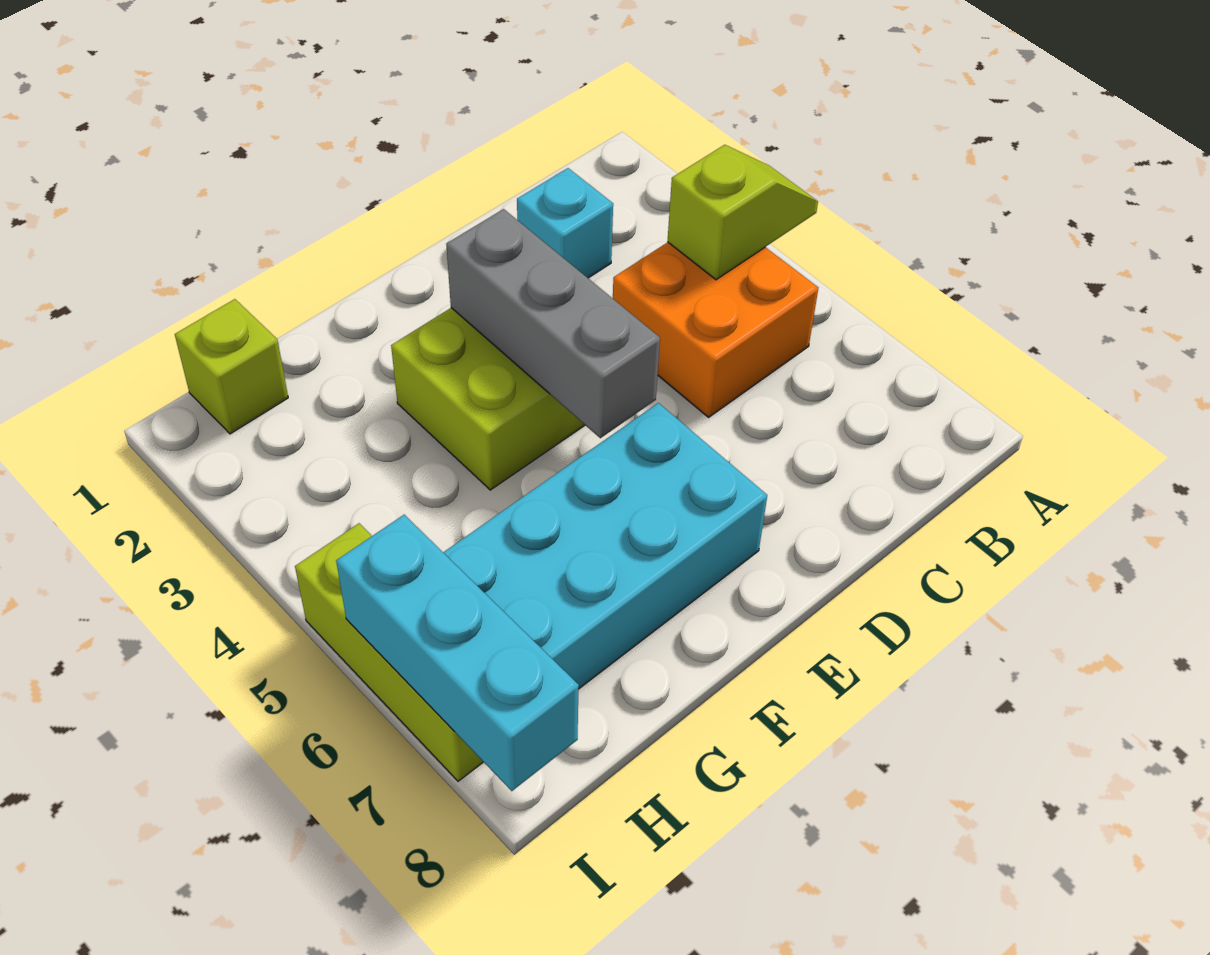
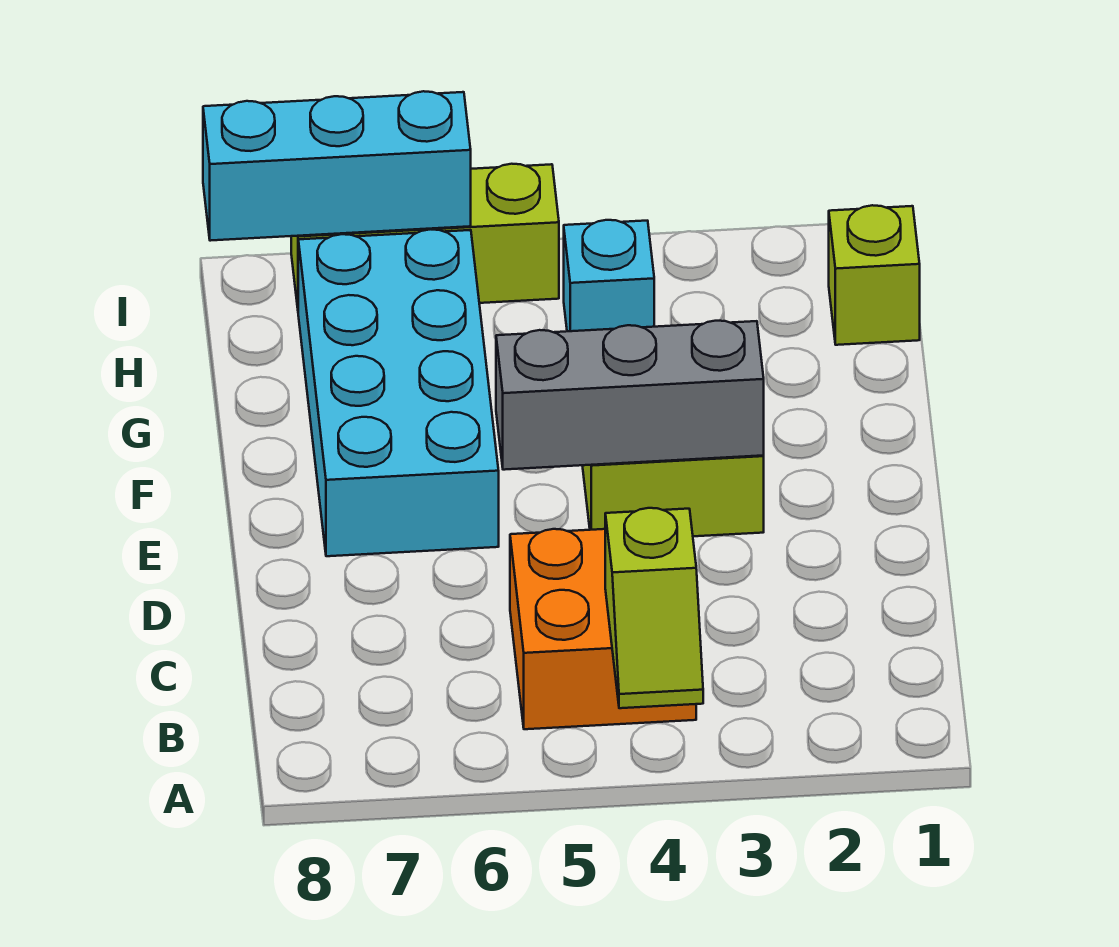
cyan 1x1 brick [517,168,613,278] -> cyan 1x1 brick moved to [564,220,654,331]

